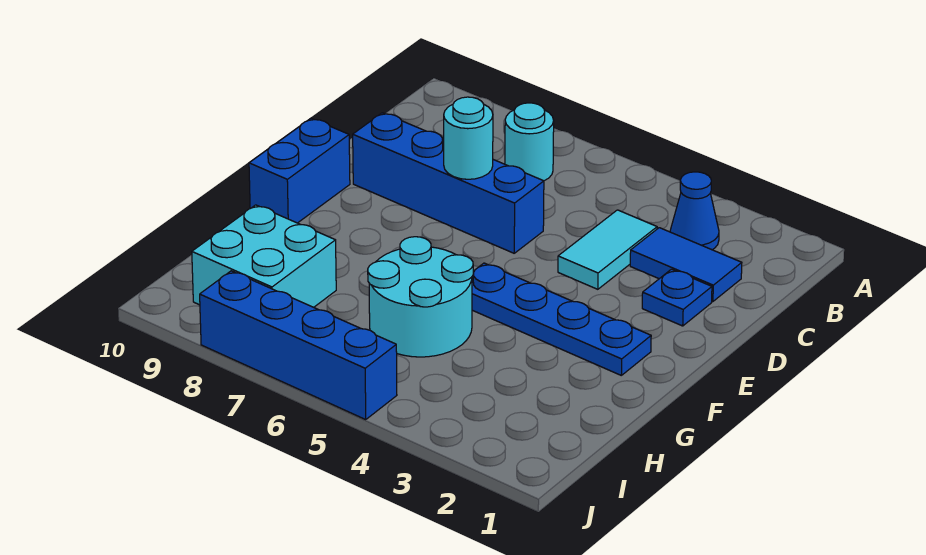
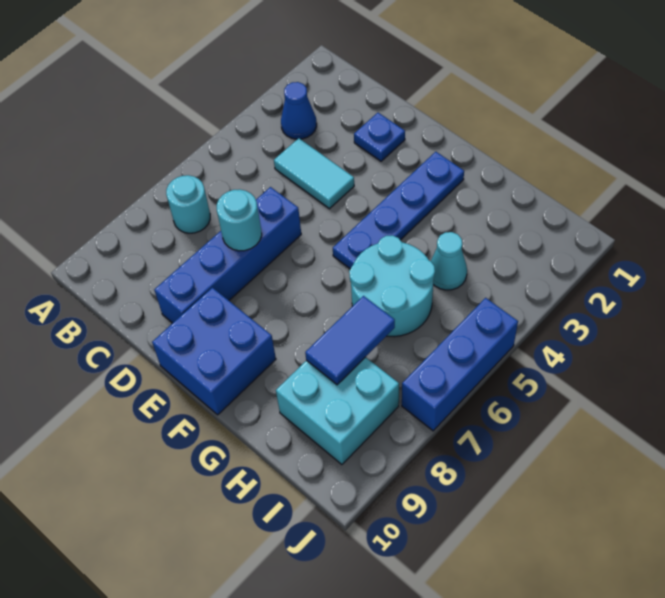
blue 1x2 tile [630,228,742,302] -> blue 1x2 tile moved to [305,296,395,385]
blue 1x2 brick [249,118,350,223] -> blue 2x2 brick [152,288,276,415]
none -> cyan 1x1 cone [431,232,467,290]
blue 1x4 brick [200,271,397,419] -> blue 1x3 brick [402,298,518,431]

